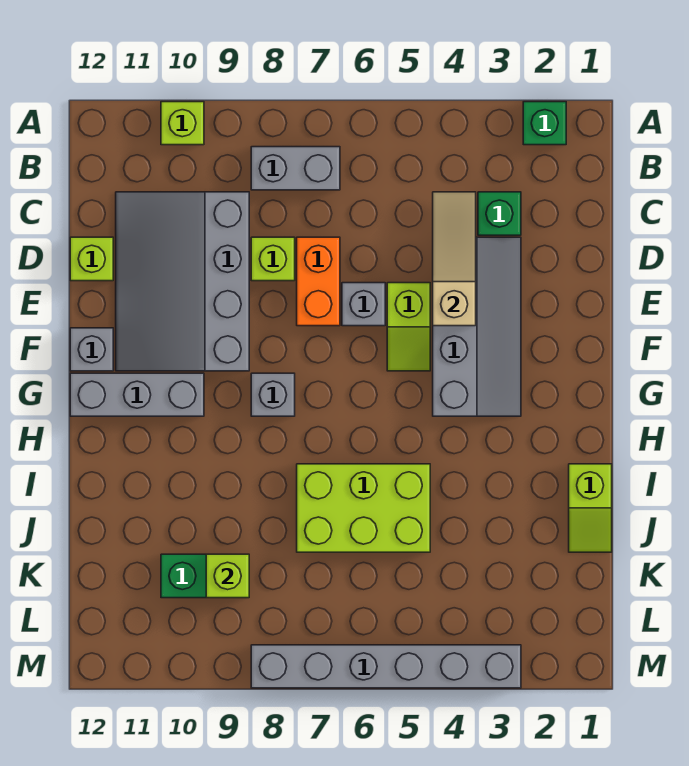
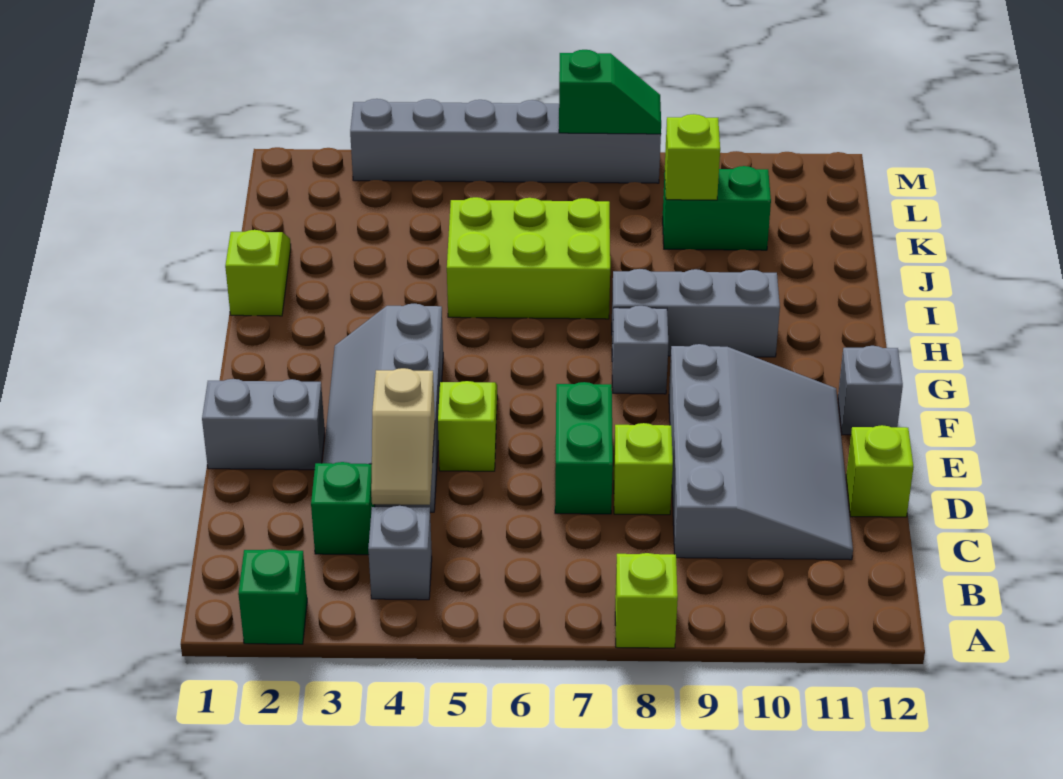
lime 1x1 brick [161,102,204,145] -> lime 1x1 brick moved to [615,553,678,648]
grey 1x2 brick [251,147,340,190] -> grey 1x2 brick moved to [202,379,325,470]
tan 1x3 slope [433,192,476,326] -> tan 1x2 slope [371,368,435,505]
orange 1x2 brick [297,237,340,326] -> green 1x2 brick [555,382,613,514]
grey 1x1 brick [342,283,385,326] -> grey 1x1 brick moved to [368,506,432,600]
grey 1x3 brick [70,373,204,416] -> grey 1x3 brick moved to [612,269,780,357]
none -> green 1x2 slope [559,50,661,134]

